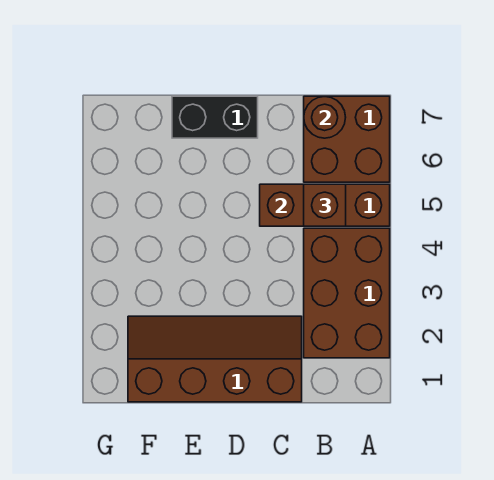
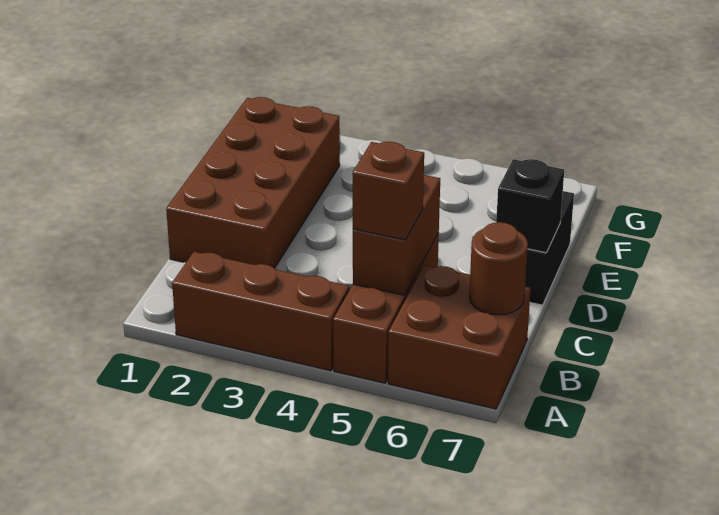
brown 2x3 brick [304,228,390,358] -> brown 1x3 brick [172,252,349,371]
brown 2x4 slope [128,316,302,402] -> brown 2x4 brick [166,97,340,268]
none -> black 1x1 brick [496,159,564,253]

